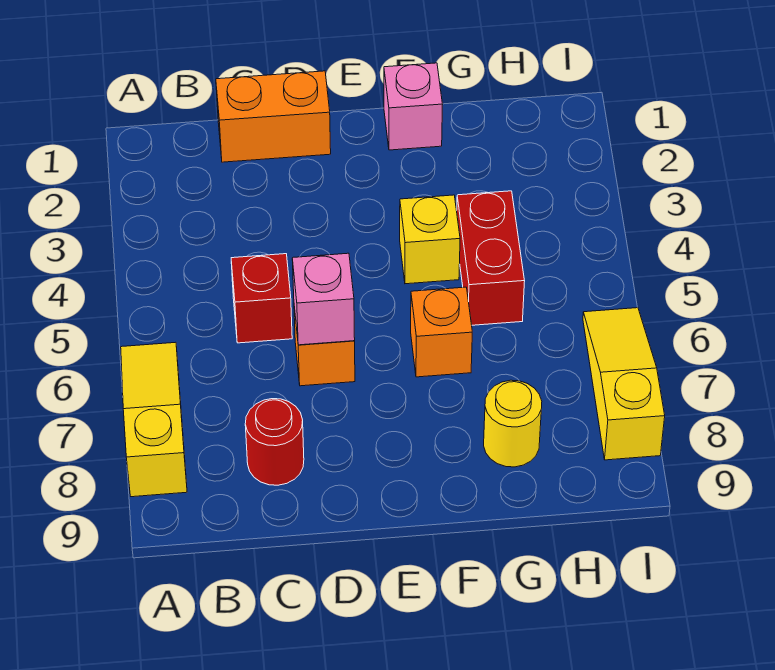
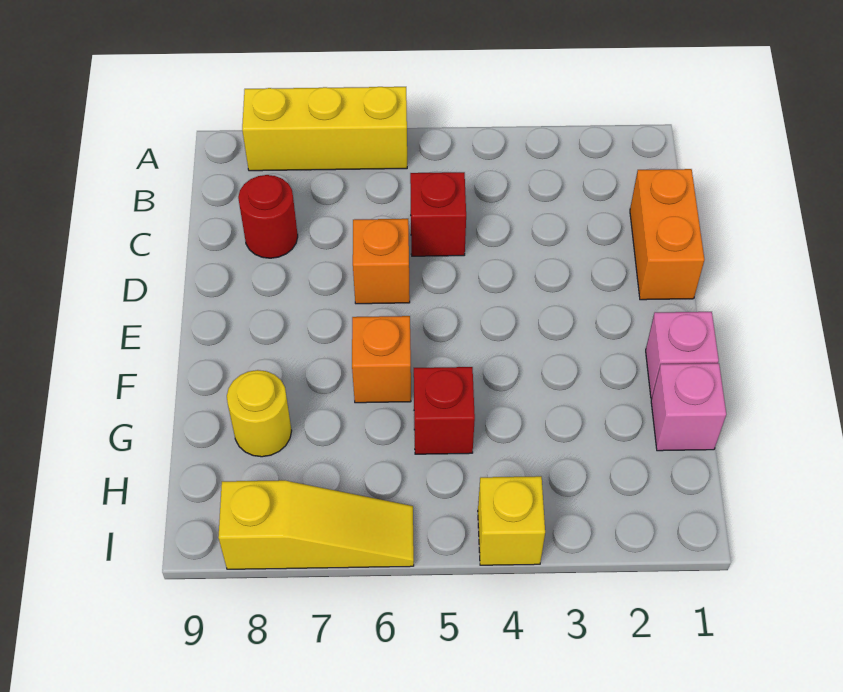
yellow 1x3 slope [121,342,187,497] -> yellow 1x3 brick [242,87,407,171]
pink 1x1 brick [292,253,355,345] -> pink 1x1 brick moved to [651,363,726,451]
yellow 1x1 brick [400,195,460,284] -> yellow 1x1 brick moved to [478,476,545,565]
red 1x2 brick [457,191,525,325] -> red 1x1 brick [414,367,475,454]

